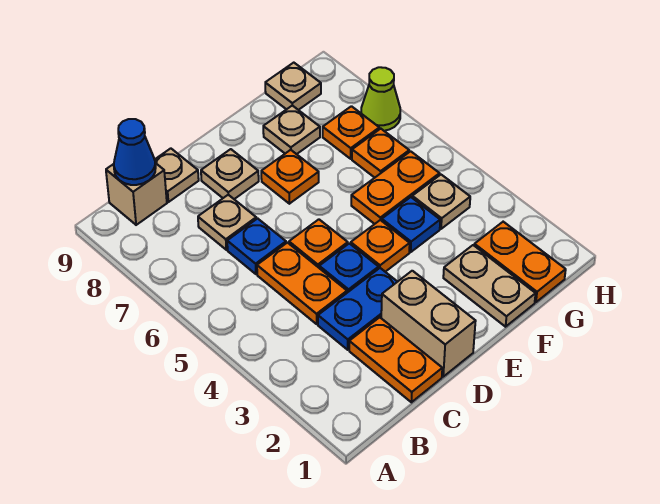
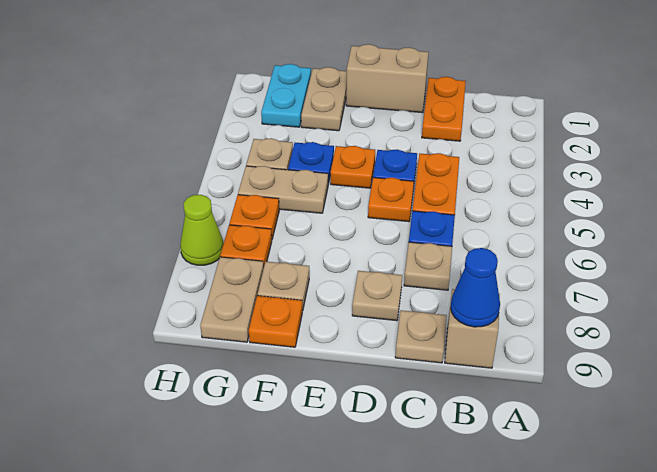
blue 1x2 plate [318,268,397,350] -> none
tan 1x2 brick [381,271,476,377] -> tan 1x2 brick turned to [346,44,428,113]
orange 1x1 plate [261,150,319,204] -> orange 1x1 plate moved to [249,296,302,347]
orange 1x2 plate [351,151,440,224] -> tan 1x2 plate [238,166,328,213]
orange 1x2 plate [474,222,566,302] -> cyan 1x2 plate [261,64,311,127]
tan 1x1 plate [265,63,321,110] -> tan 1x2 plate [200,257,264,342]

